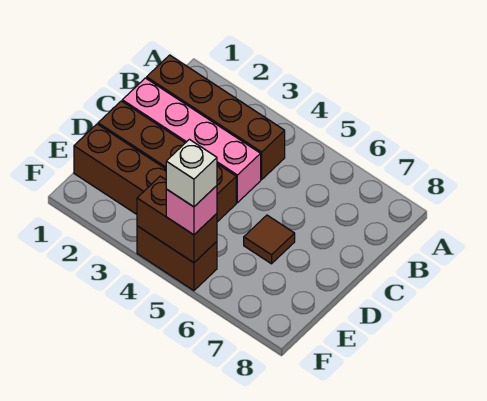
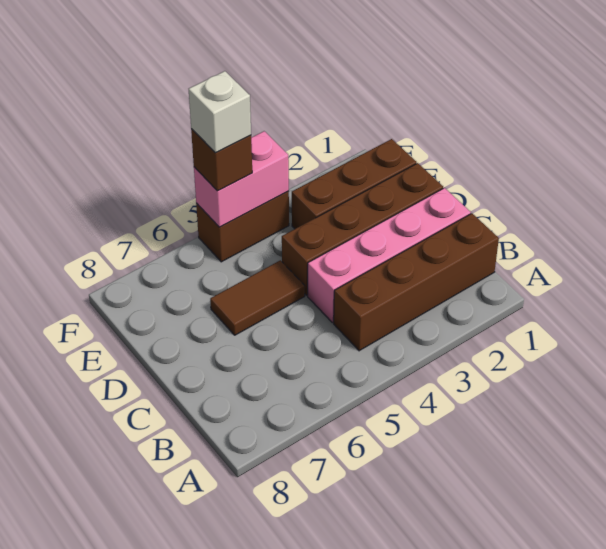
brown 1x1 tile [244,215,295,264] -> brown 1x2 tile [210,260,305,335]
brown 1x2 brick [137,176,217,263] -> pink 1x2 brick [194,131,289,227]
pink 1x1 brick [166,186,217,235] -> brown 1x1 brick [191,129,252,191]

